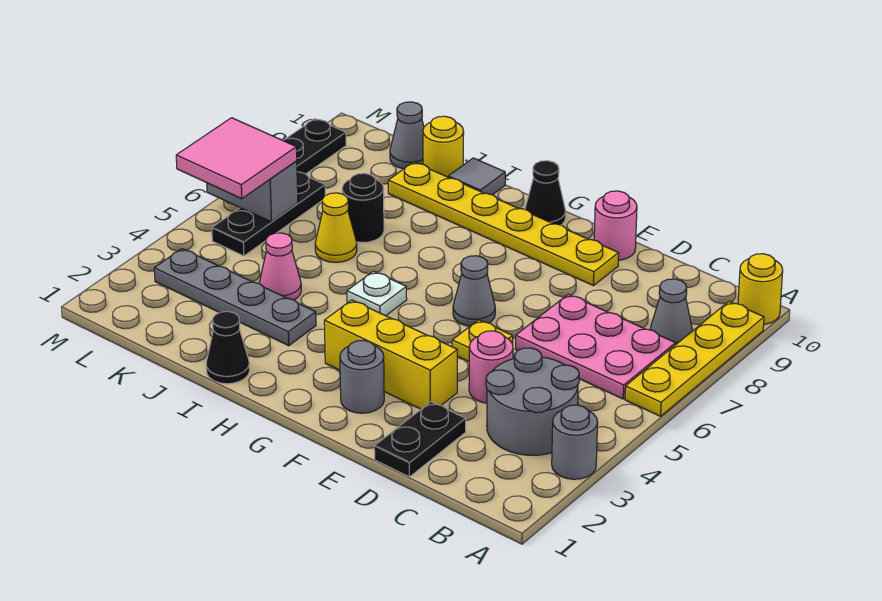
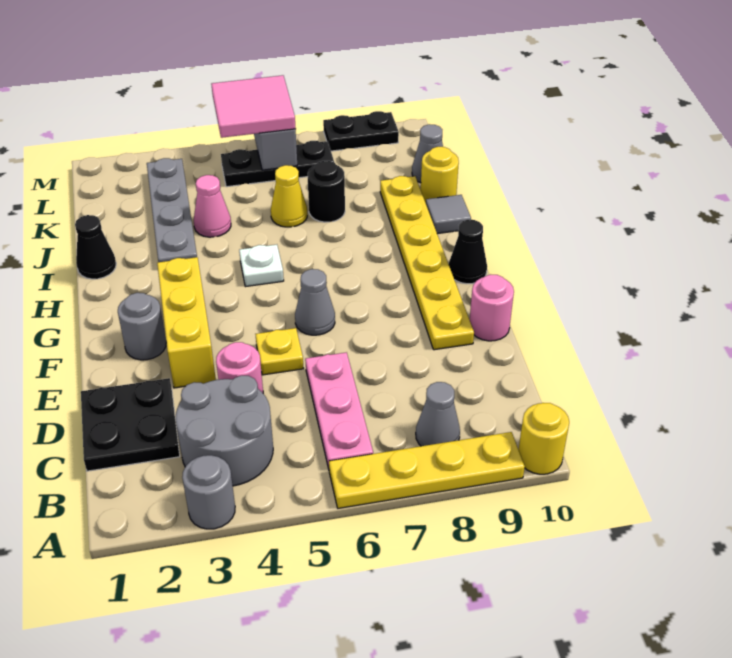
pink 2x3 plate [515,294,676,399] -> pink 1x3 plate [305,352,373,469]
black 1x2 plate [374,402,466,477] -> black 2x2 plate [81,378,180,471]

